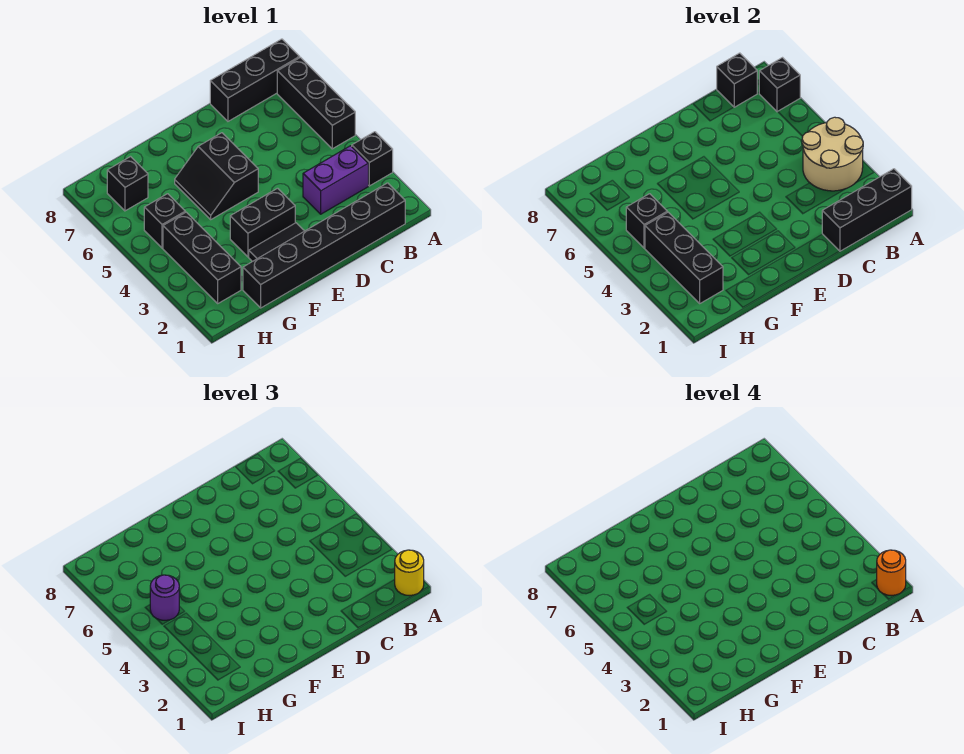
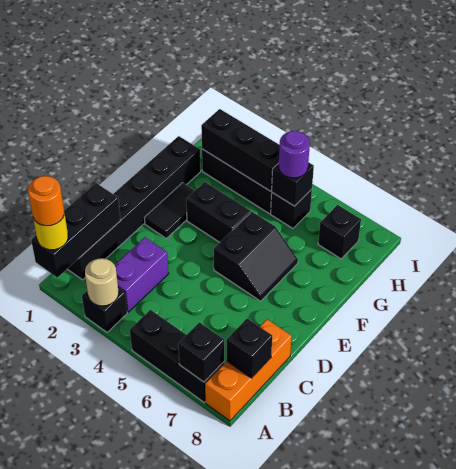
tan 2x2 round brick [802,117,863,191] -> tan 1x1 round brick [85,258,119,306]
black 1x3 brick [210,39,300,121] -> orange 1x3 brick [205,319,292,421]
black 1x2 brick [230,188,295,257] -> black 1x2 brick turned to [186,182,251,242]
black 2x2 slope [175,133,258,219] -> black 2x2 slope turned to [214,212,298,301]

